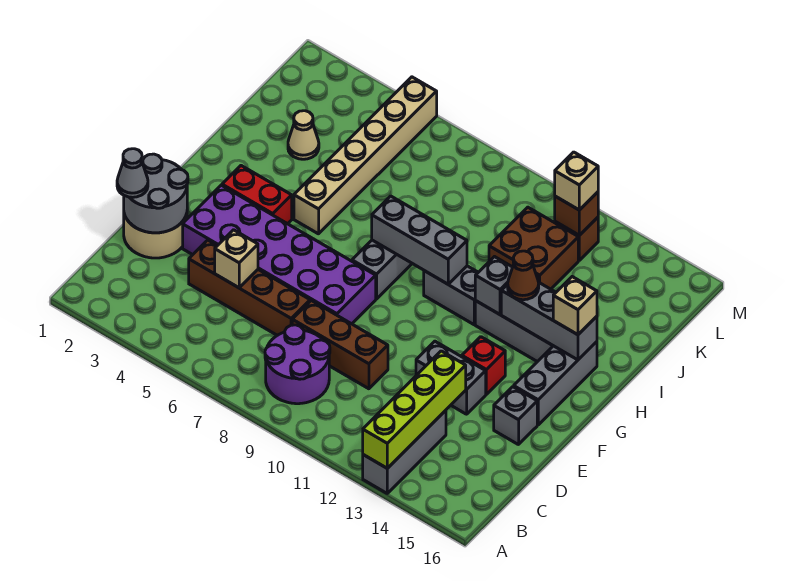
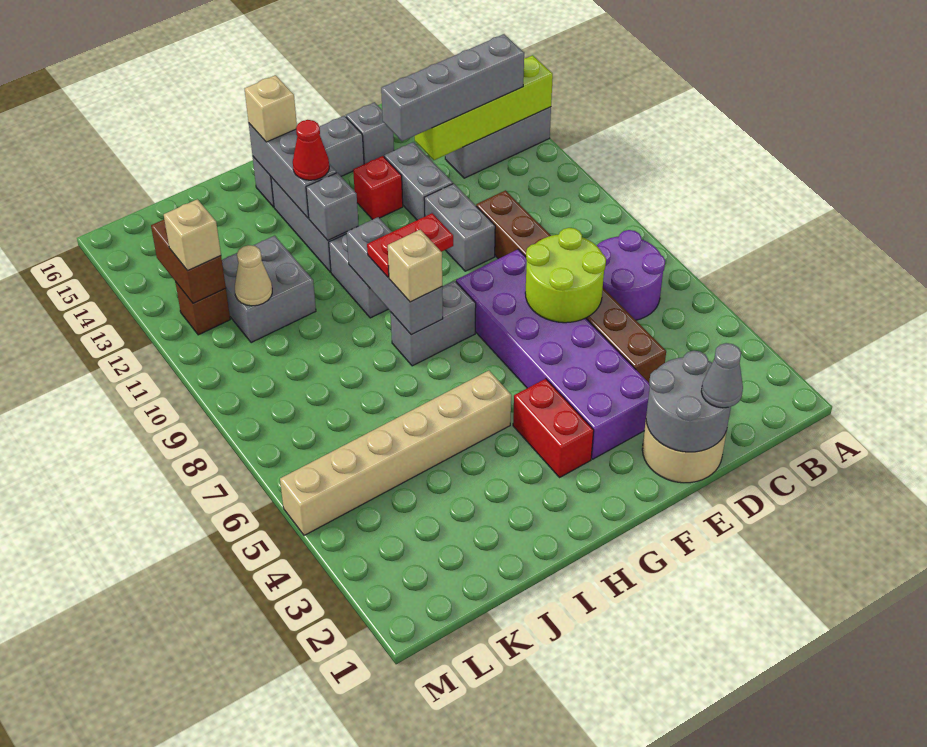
purple 2x2 round brick [265,325,330,404] -> purple 2x2 round brick moved to [596,230,665,320]
none -> grey 1x4 brick [381,34,524,141]
tan 1x1 brick [215,230,258,288] -> tan 1x1 brick moved to [388,230,442,302]
none -> lime 2x2 round brick [525,228,606,323]
none -> grey 1x2 brick [424,184,495,271]
none -> red 1x2 plate [367,213,453,277]
brown 1x1 cone [508,251,539,300] -> red 1x1 cone [293,120,329,180]
tan 1x1 cone [288,111,319,159] -> tan 1x1 cone moved to [235,245,272,306]
brown 2x2 brick [489,207,578,289] -> grey 2x2 brick [222,236,316,343]
brown 1x1 brick [555,192,598,235] -> brown 1x2 brick [151,220,226,303]

